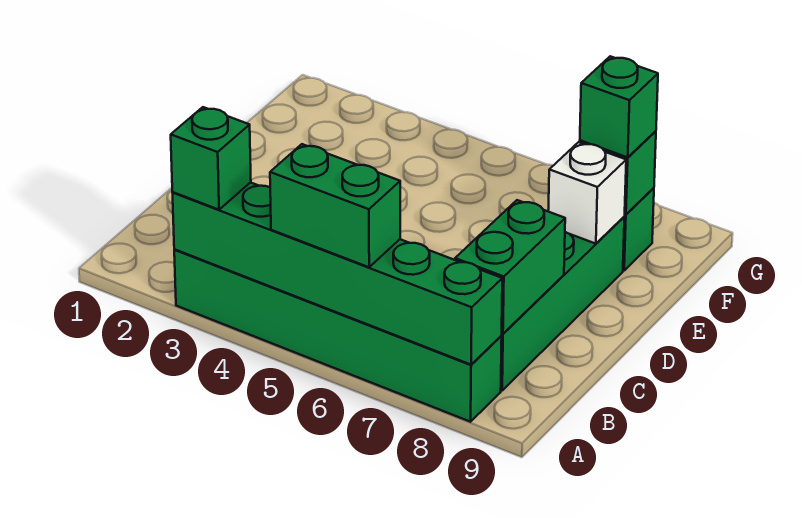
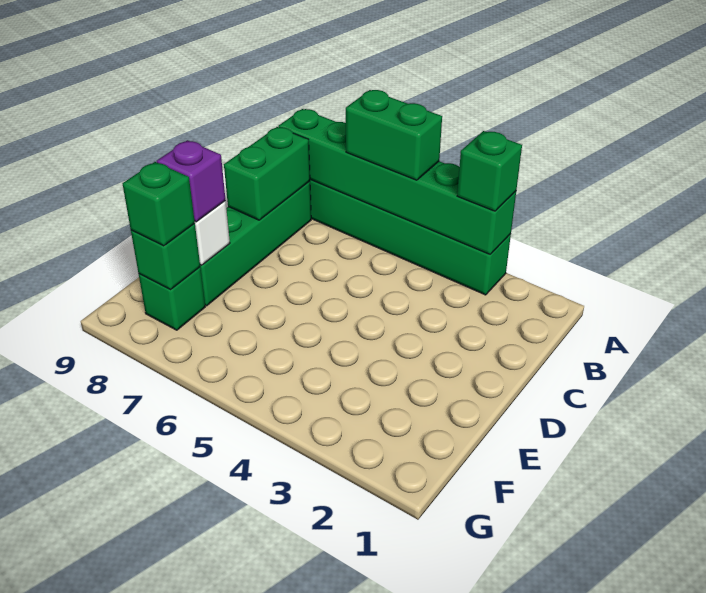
none -> purple 1x1 brick [157,140,225,222]

